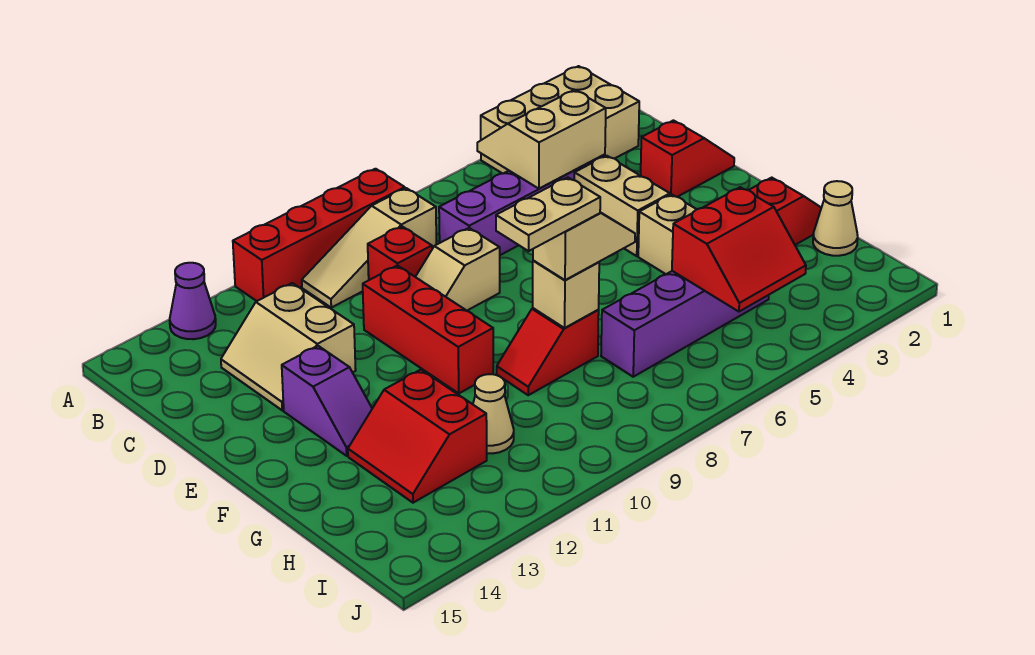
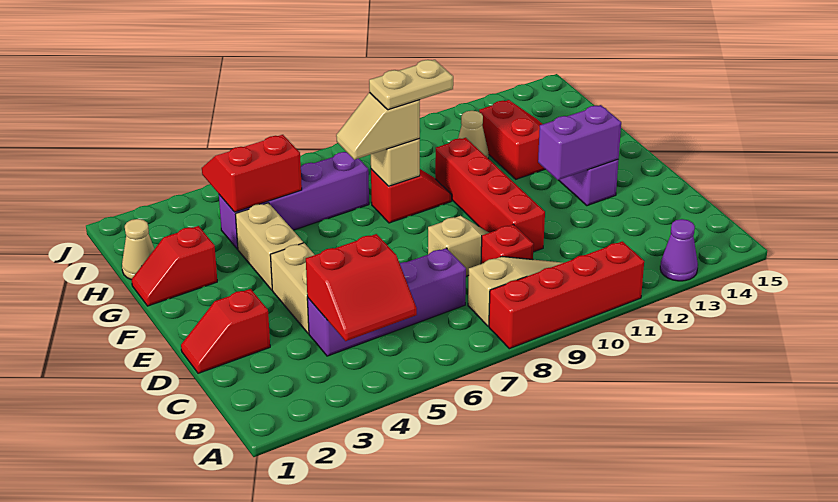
tan 2x3 brick [481,66,639,174] -> none
tan 2x2 slope [477,90,606,189] -> red 2x2 slope [306,234,417,341]
tan 2x2 slope [221,283,356,410] -> none
red 1x3 brick [363,265,493,393] -> red 1x4 brick [435,138,545,252]
none -> purple 1x2 brick [538,105,621,180]

